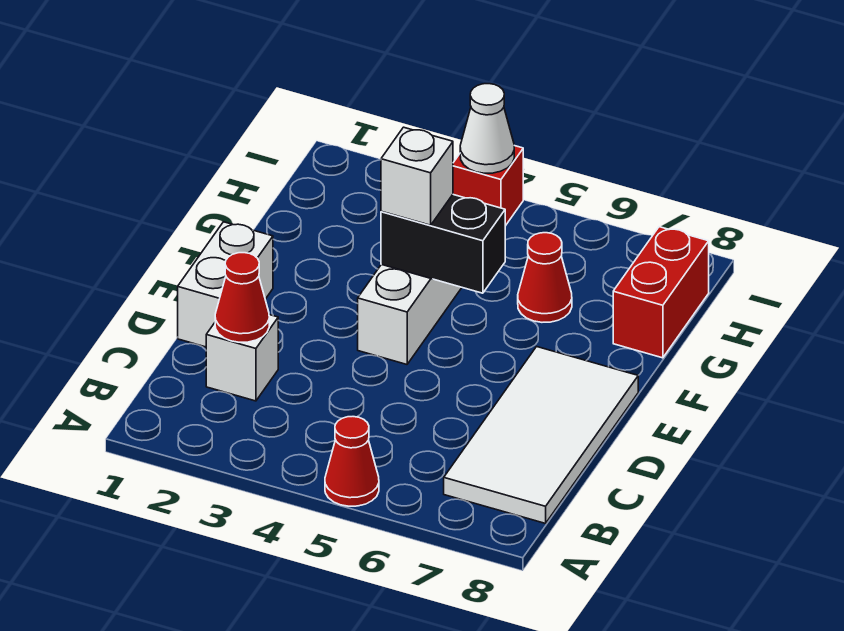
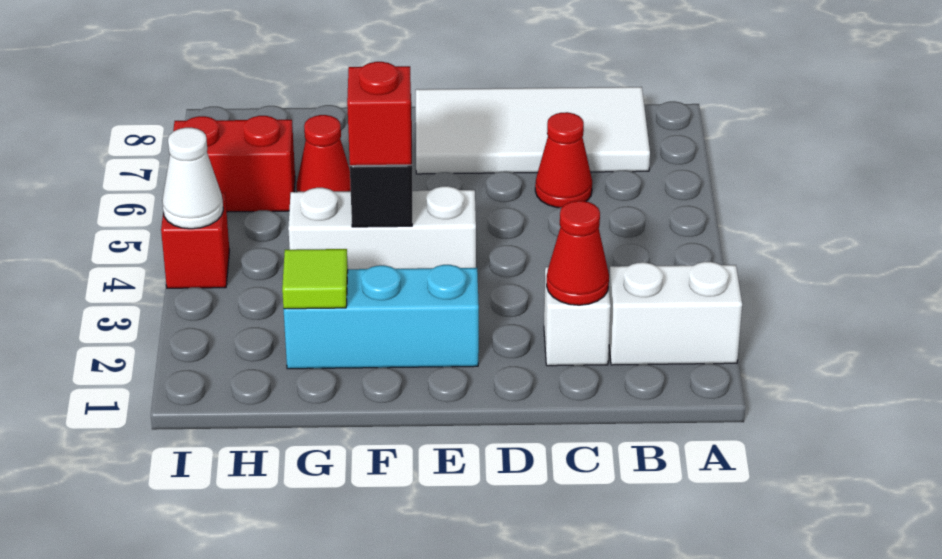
red 1x1 cone [325,417,379,506] -> red 1x1 cone moved to [535,112,592,208]
white 1x2 brick [178,222,273,347] -> white 1x2 brick moved to [609,262,742,365]
none -> cyan 1x3 brick [284,265,479,369]
white 1x1 brick [381,127,453,225] -> red 1x1 brick [347,62,411,166]
none -> lime 1x1 tile [282,249,348,309]
red 1x2 brick [613,227,709,358] -> red 1x2 brick moved to [173,116,295,212]

